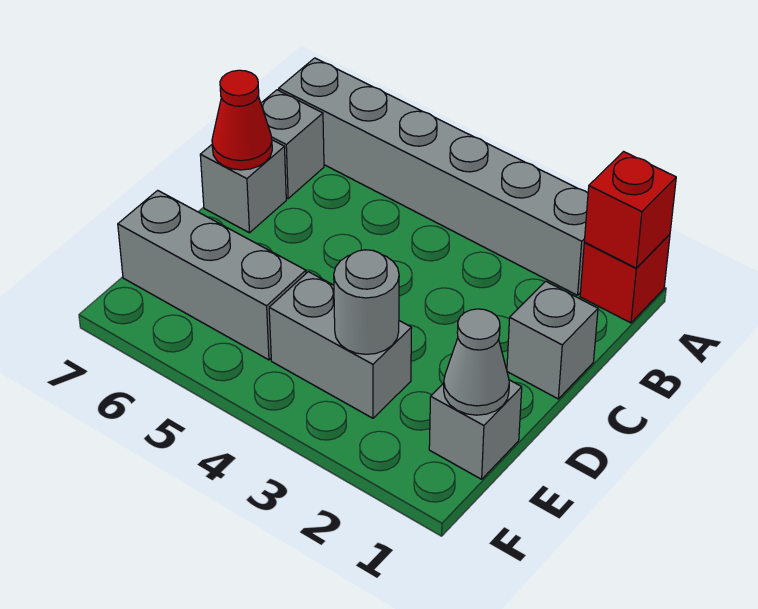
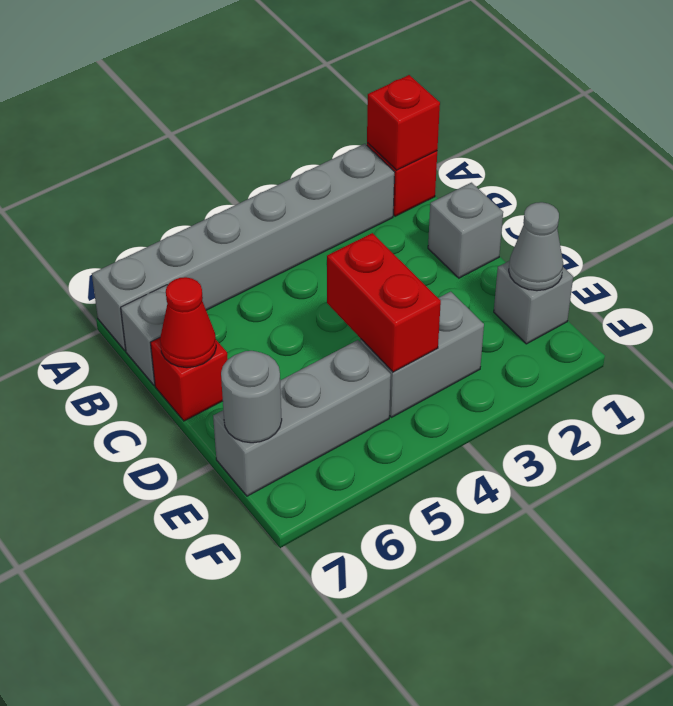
grey 1x1 brick [200,140,286,233] -> red 1x1 brick [150,338,228,421]
none -> red 1x2 brick [327,233,441,372]
grey 1x1 round brick [334,250,399,354] -> grey 1x1 round brick moved to [221,351,282,443]

